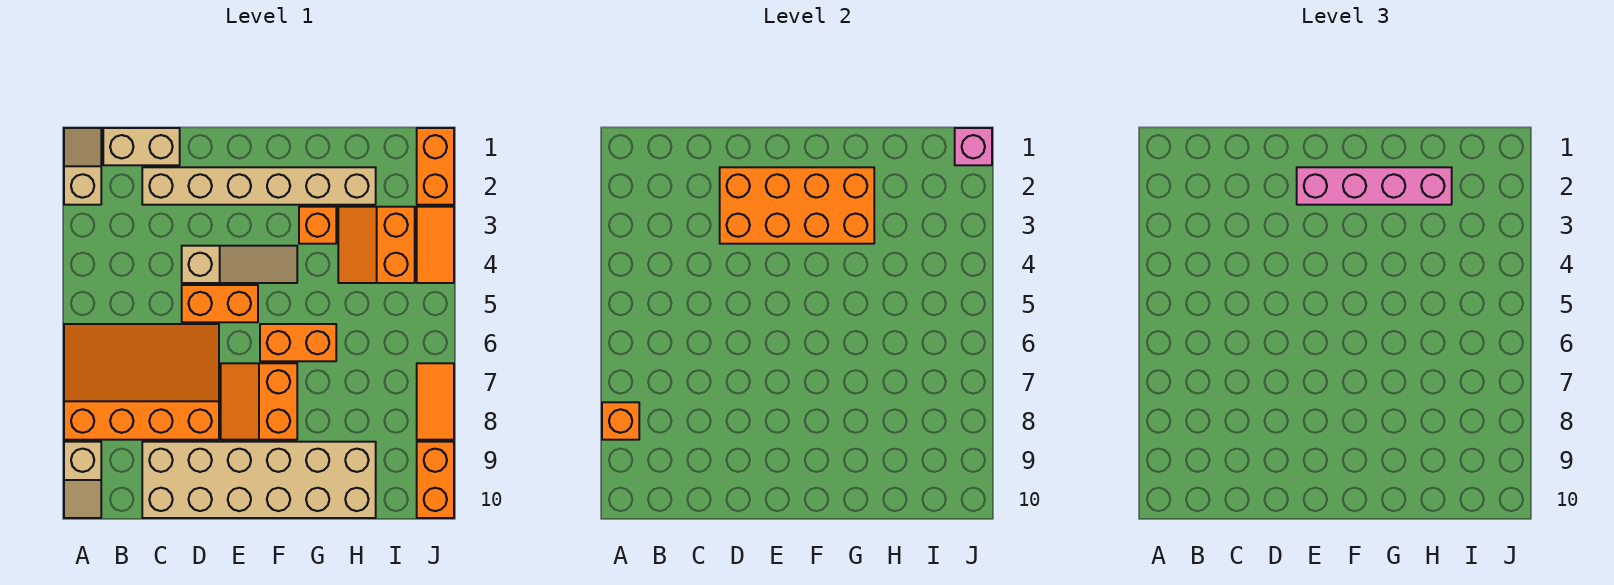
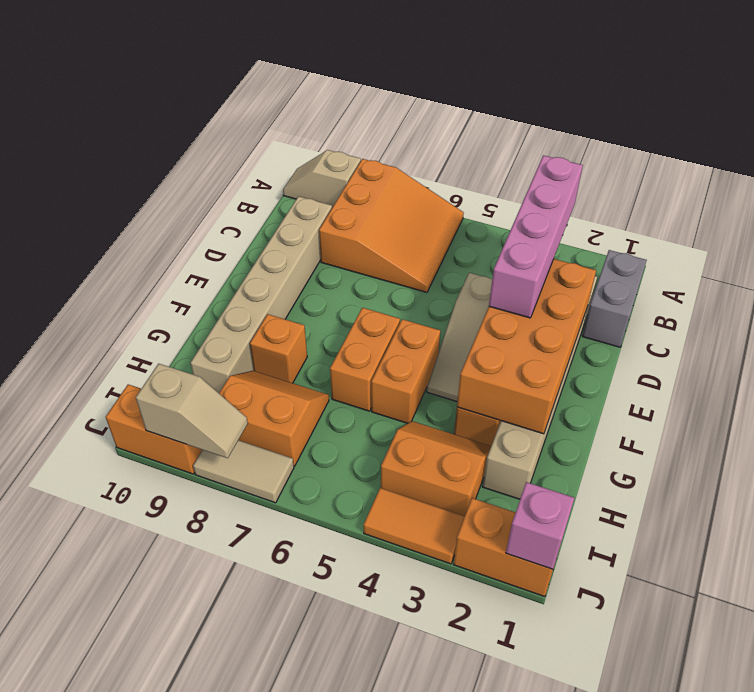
tan 1x2 slope [64,128,101,205] -> tan 1x2 slope moved to [136,364,248,458]
orange 3x4 slope [64,324,219,440] -> orange 3x3 slope [319,159,464,292]
orange 1x1 brick [602,402,639,440] -> orange 1x1 brick moved to [250,314,307,383]
tan 1x2 brick [103,128,180,165] -> grey 1x2 brick [582,250,647,347]
tan 2x6 brick [142,442,376,518] -> tan 1x6 brick [191,196,332,393]
orange 1x2 brick [182,285,258,322] -> orange 1x2 brick moved to [371,319,440,423]
pink 1x4 brick [1297,167,1452,205] -> pink 1x4 brick moved to [489,155,583,318]
orange 2x2 slope [221,363,297,440] -> orange 2x2 slope moved to [219,371,329,466]
orange 1x2 tile [417,363,454,440] -> tan 1x2 tile [193,440,294,503]

